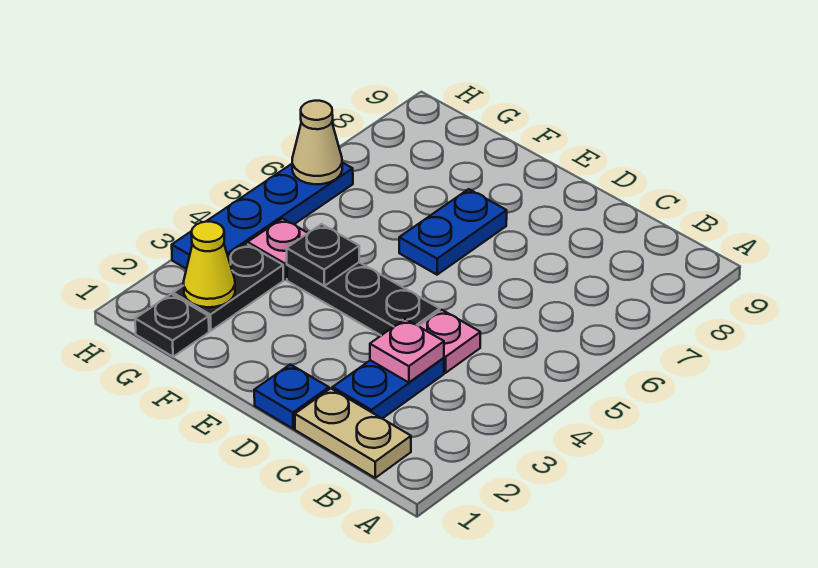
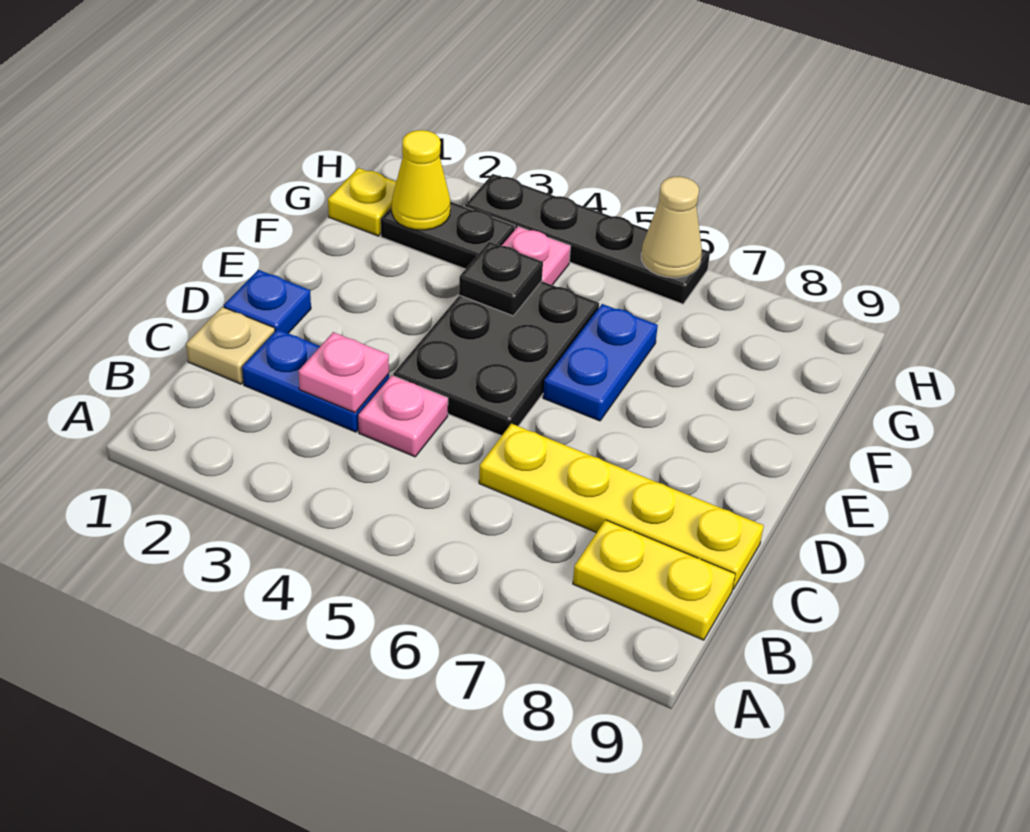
tan 1x2 plate [295,388,411,478] -> tan 1x1 plate [186,307,275,384]
none -> yellow 1x2 plate [573,520,735,640]
none -> yellow 1x4 plate [479,423,764,589]
black 1x3 plate [287,262,440,335] -> black 2x3 plate [393,281,599,436]
blue 1x2 plate [399,189,507,275] -> blue 1x2 plate turned to [543,304,658,421]
black 1x1 plate [135,294,209,357] -> yellow 1x1 plate [328,168,396,236]
blue 1x4 plate [172,162,353,269] -> black 1x4 plate [465,174,710,304]

